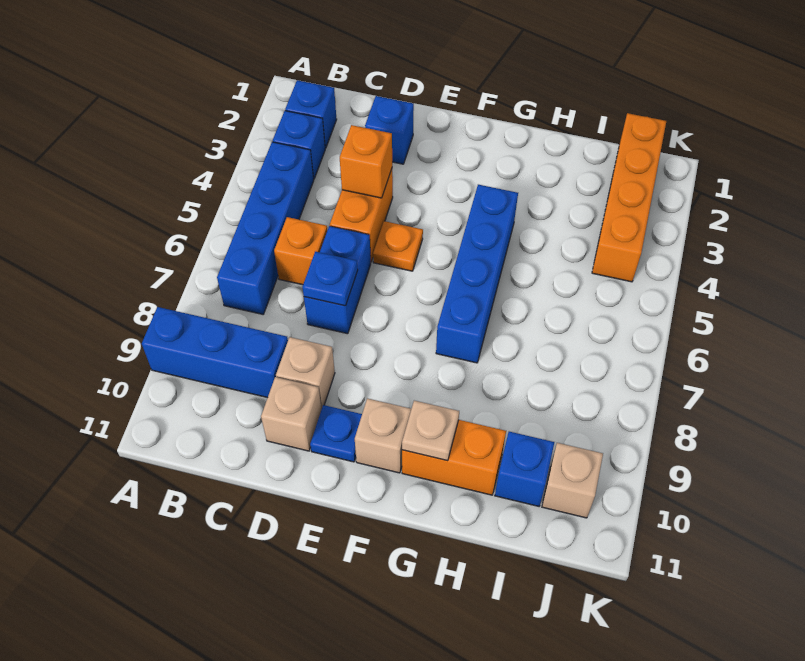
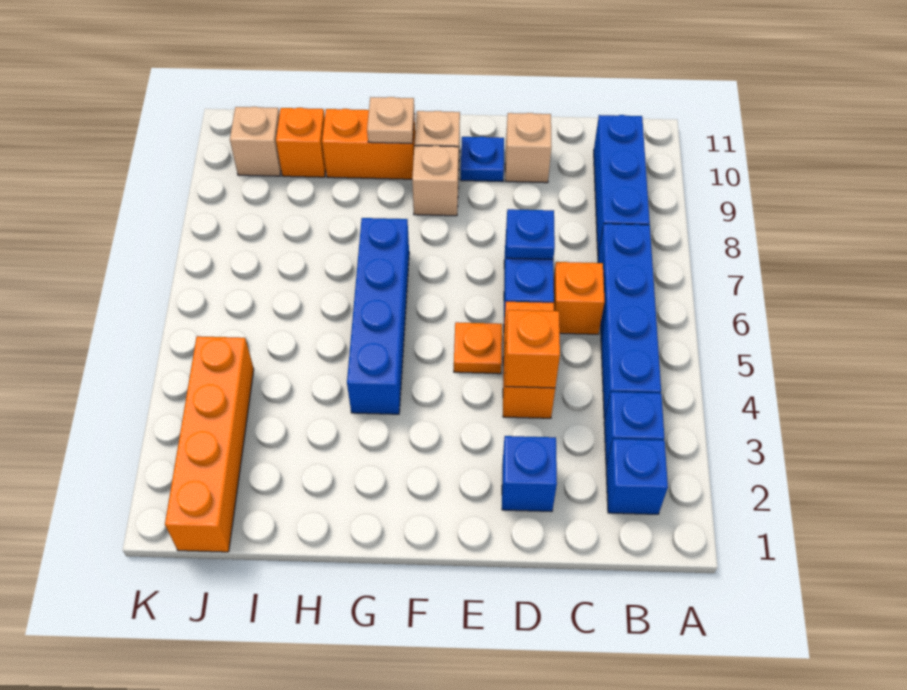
blue 1x3 brick [142,307,288,398] -> blue 1x3 brick turned to [594,115,650,253]
tan 1x1 brick [276,337,335,409] -> tan 1x1 brick moved to [412,146,459,216]
blue 1x1 brick [495,432,554,506] -> orange 1x1 brick [276,108,326,177]

